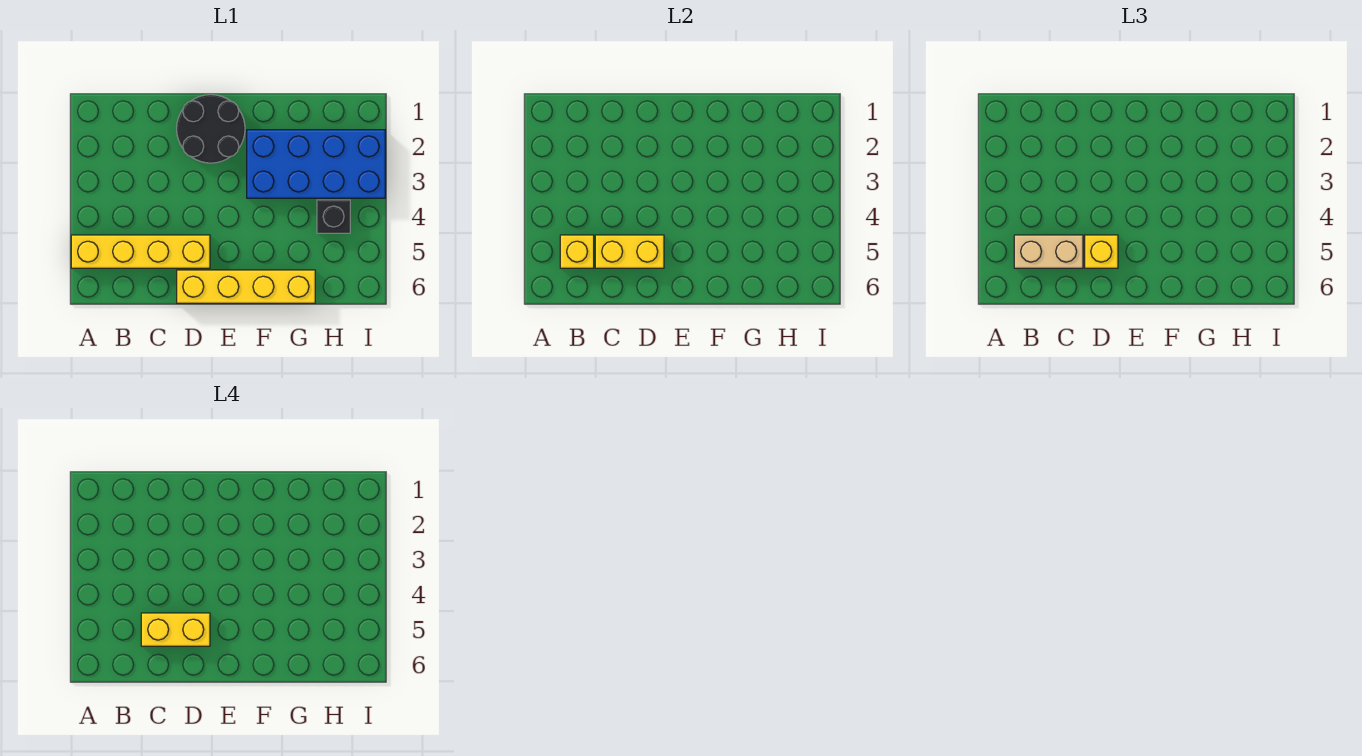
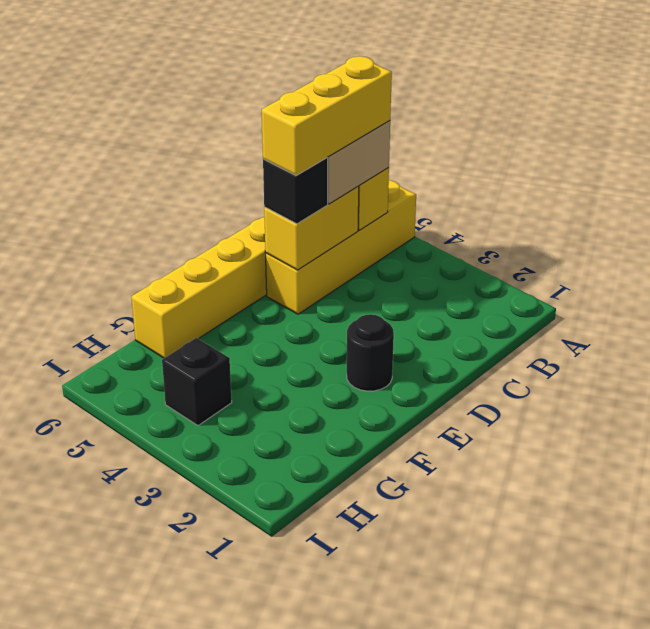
yellow 1x2 brick [141,613,210,646] -> yellow 1x3 brick [262,56,392,175]
black 2x2 round brick [177,95,245,163] -> black 1x1 round brick [347,314,394,391]
yellow 1x1 brick [1085,235,1118,268] -> black 1x1 brick [263,158,328,224]
blue 2x4 brick [247,130,385,198] -> none

